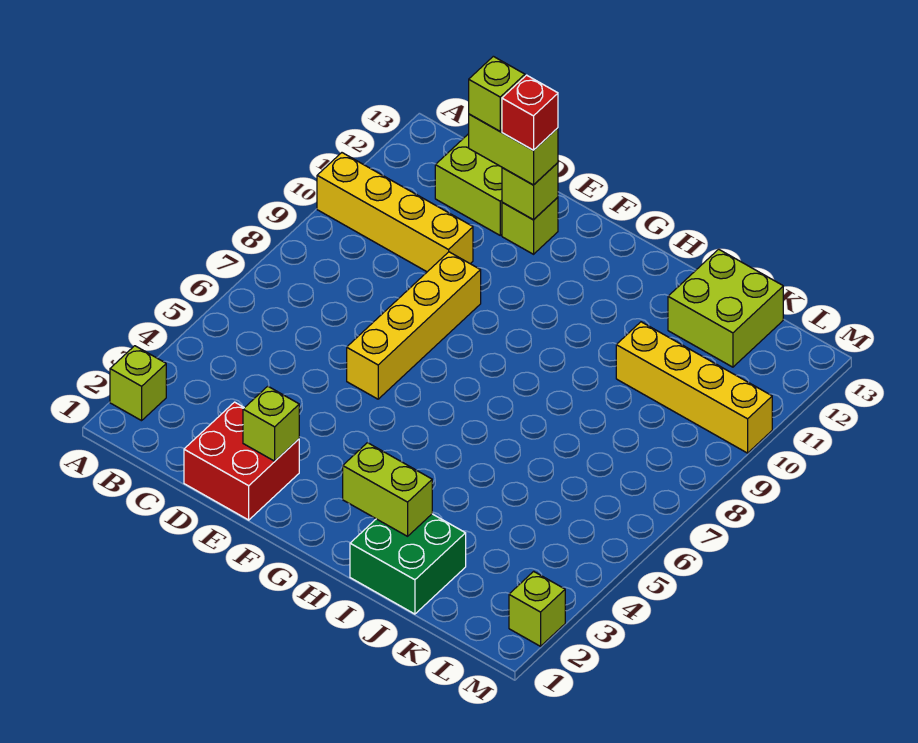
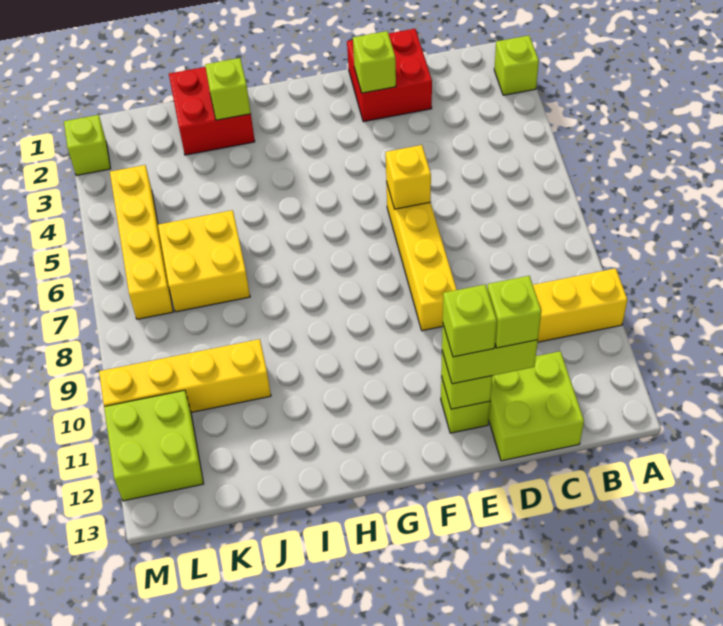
none -> yellow 1x1 brick [386,145,431,209]
red 1x1 brick [502,75,558,150] -> lime 1x1 brick [443,285,497,357]
lime 1x2 brick [343,443,432,536] -> lime 1x1 brick [205,58,251,120]
green 2x2 brick [350,514,466,614] -> red 2x2 brick [169,67,255,155]
none -> yellow 2x2 brick [158,210,250,312]
lime 2x2 brick [668,249,783,367] -> lime 2x2 brick moved to [104,390,204,501]
none -> yellow 1x4 brick [110,165,173,319]

